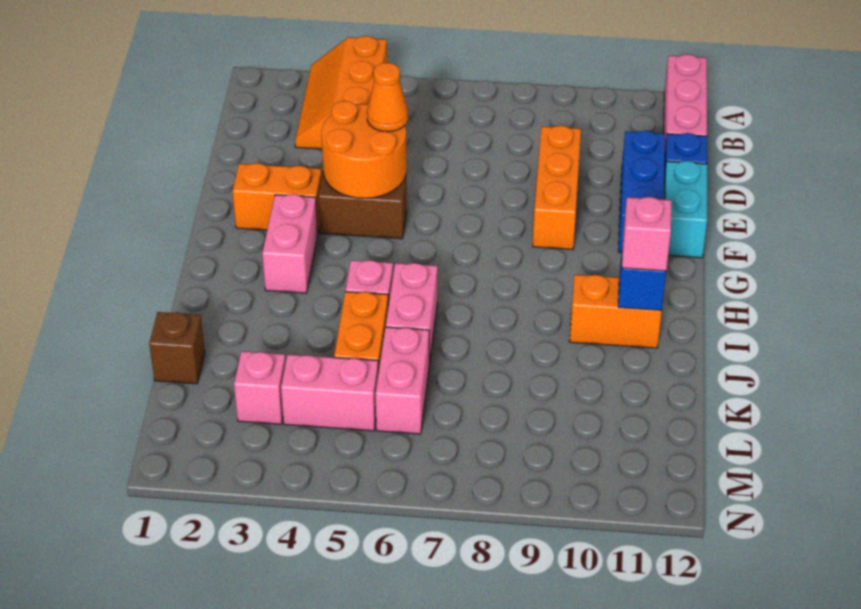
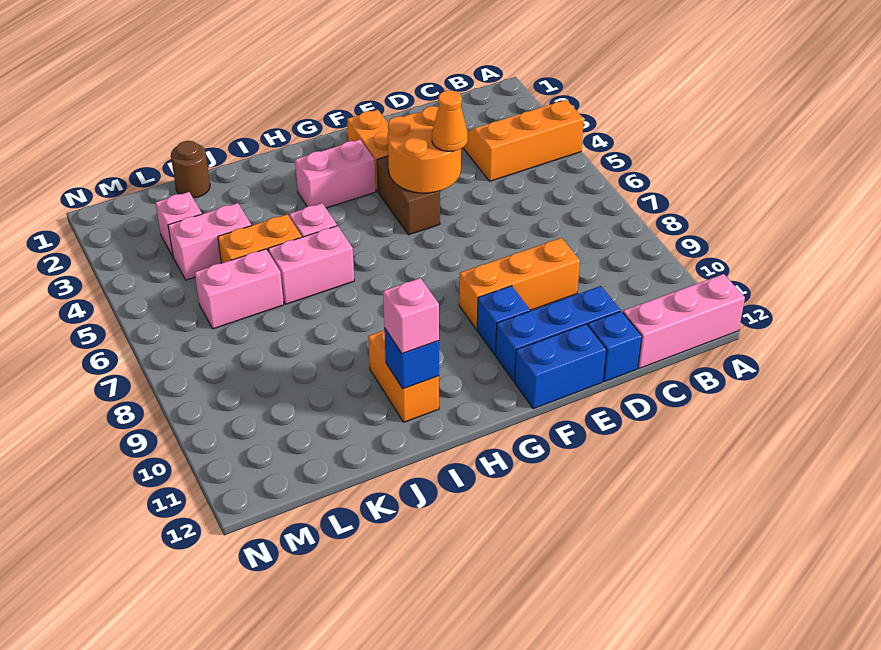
cyan 1x2 brick [664,161,707,258] -> blue 1x2 brick [515,324,606,409]
none -> blue 1x1 brick [477,286,530,355]
brown 1x1 brick [149,312,205,384] -> brown 1x1 round brick [171,141,210,198]
pink 1x2 brick [281,354,379,431] -> pink 1x2 brick turned to [168,203,251,280]

